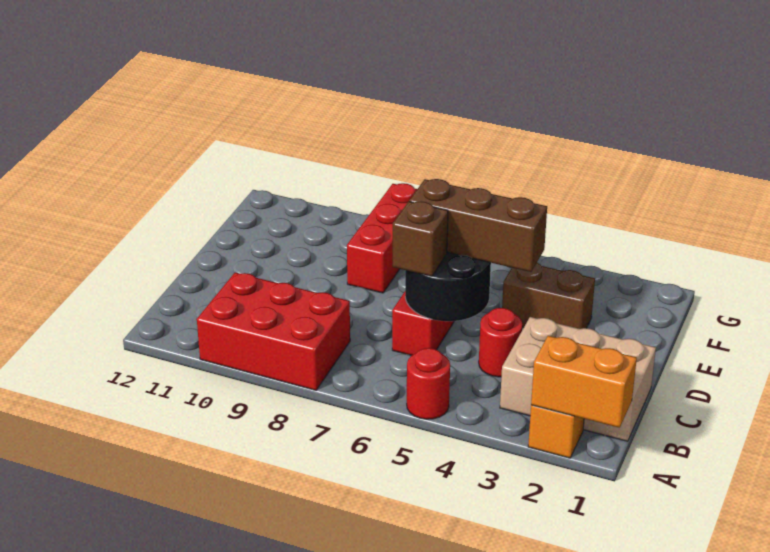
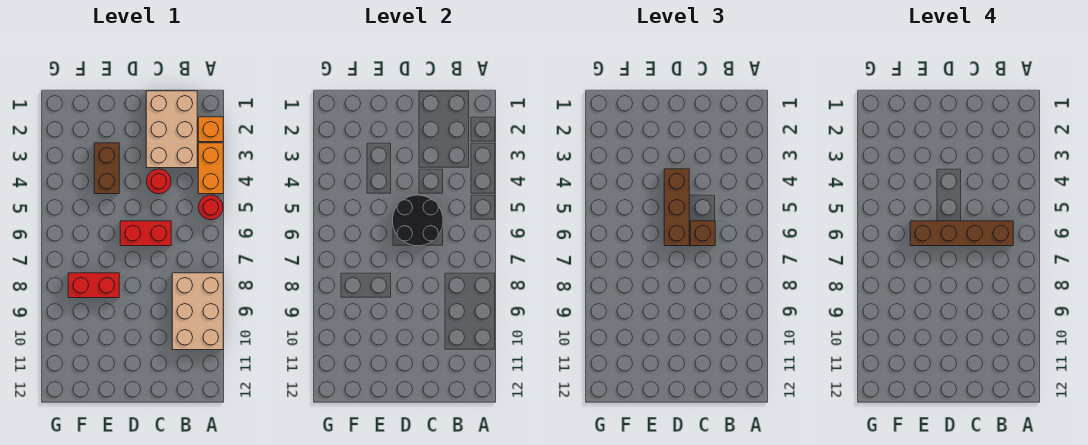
orange 1x2 brick [531,336,637,428] -> orange 1x2 brick moved to [198,143,223,194]
red 2x3 brick [197,273,350,390] -> tan 2x3 brick [172,273,223,350]
none -> brown 1x4 brick [910,221,1013,246]
red 1x3 brick [347,183,417,293] -> red 1x2 brick [68,273,119,298]

